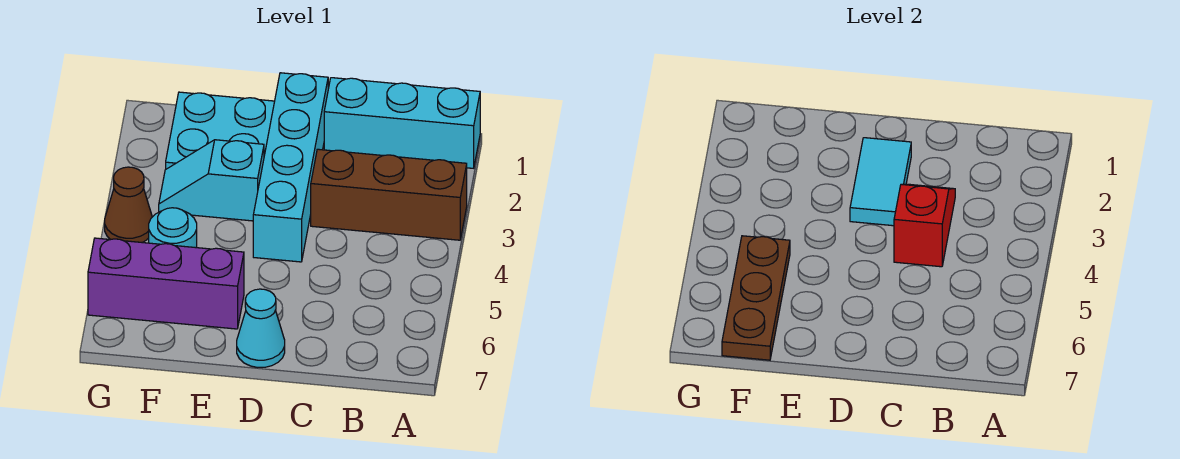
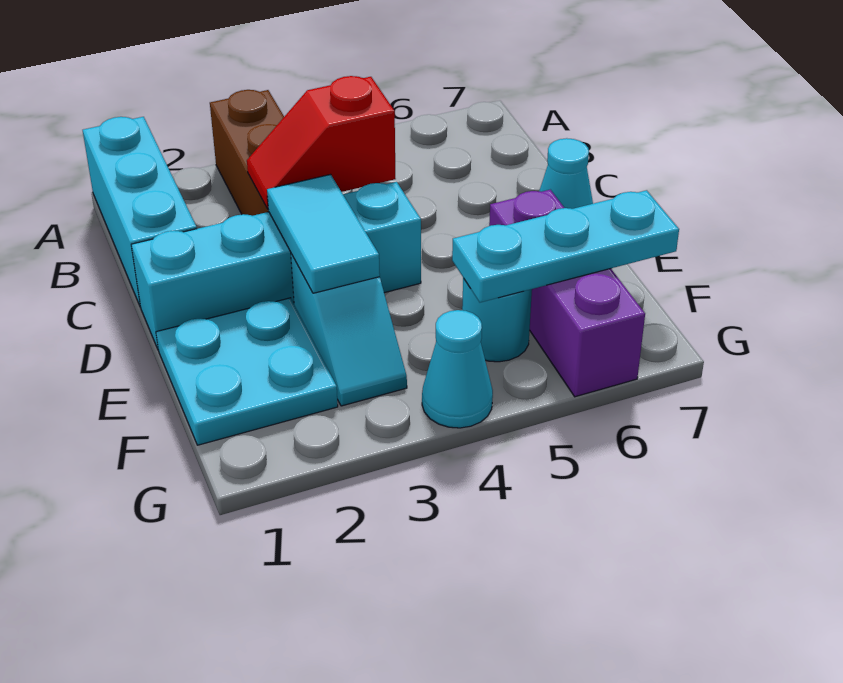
cyan 1x2 tile [850,138,911,226] -> cyan 1x2 tile turned to [267,174,380,293]
brown 1x3 plate [722,236,790,360] -> cyan 1x3 plate [452,190,679,302]
brown 1x1 cone [105,167,152,243] -> cyan 1x1 cone [422,310,493,428]

